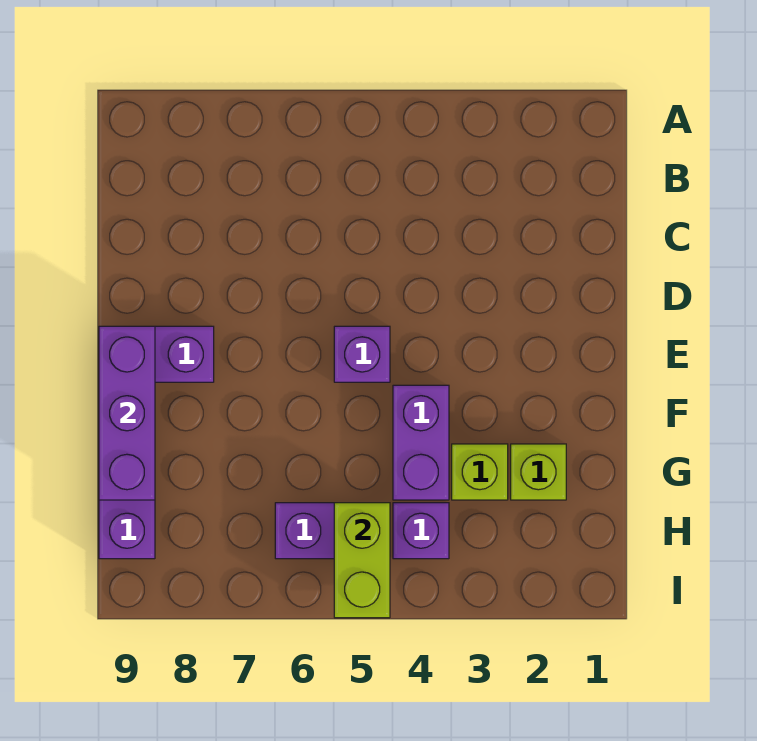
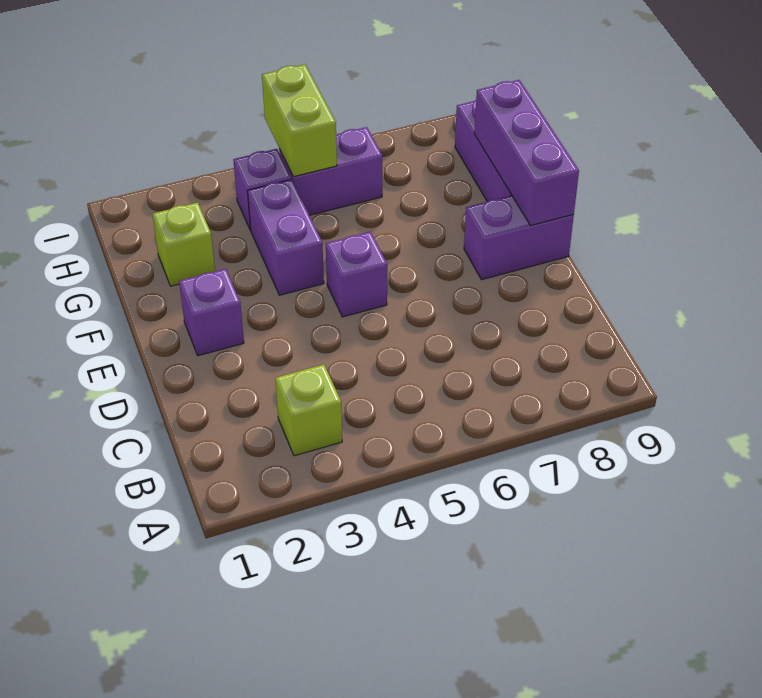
none -> purple 1x1 brick [179,269,244,356]
lime 1x1 brick [452,444,508,500] -> lime 1x1 brick moved to [275,364,342,456]

